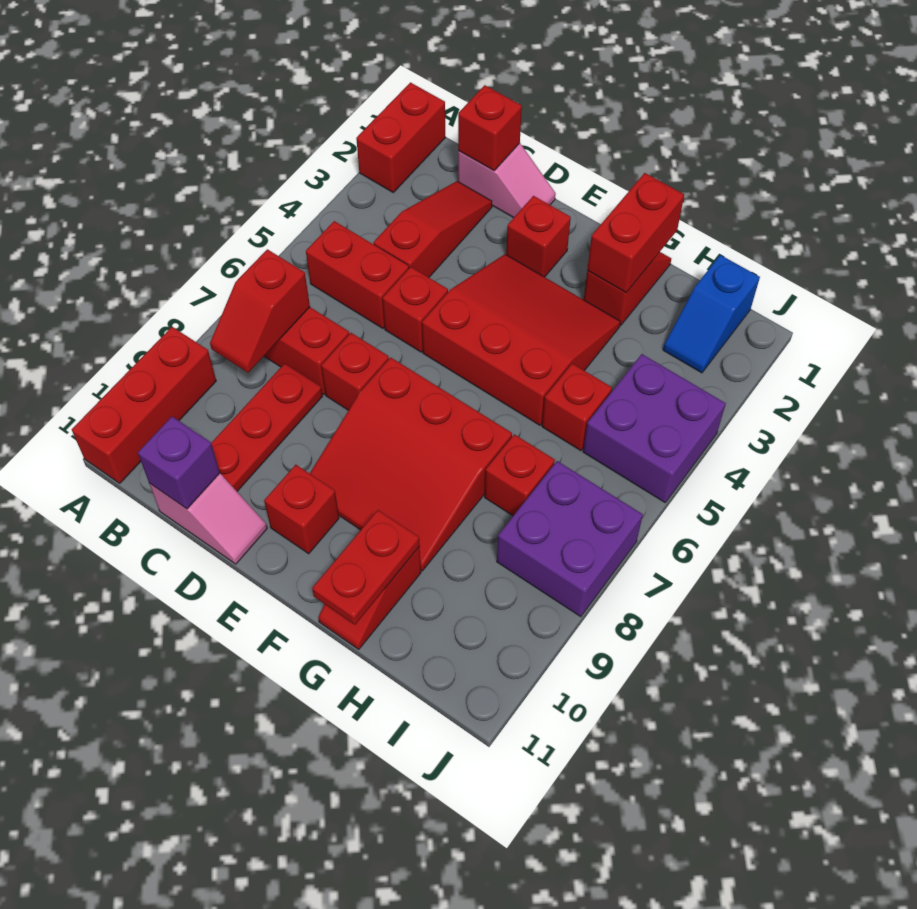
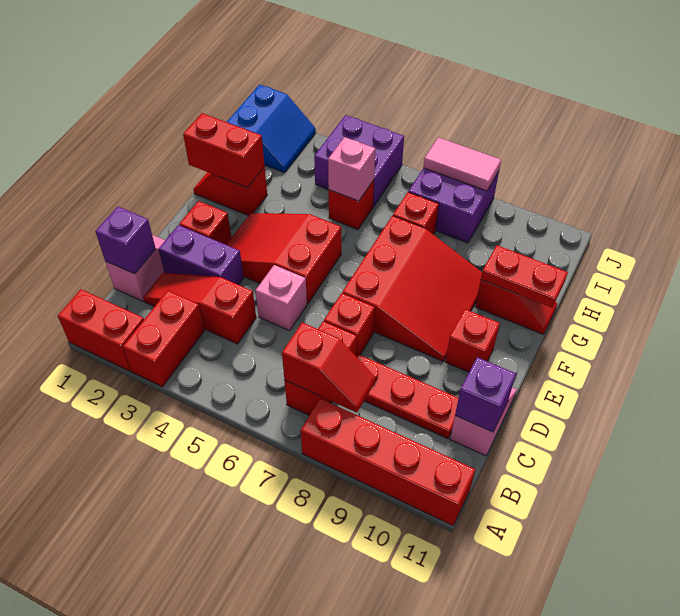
red 1x3 brick [72,327,216,483] -> red 1x4 brick [301,399,475,526]
red 1x2 brick [306,221,409,328] -> red 1x2 brick moved to [123,291,204,387]
red 1x1 brick [458,85,522,171] -> purple 1x1 brick [95,206,156,274]
none -> purple 1x2 brick [159,225,244,285]
red 1x1 brick [383,267,448,352] -> pink 1x1 brick [256,265,307,331]
red 3x3 slope [422,254,620,425] -> red 2x3 slope [226,213,341,304]
none -> pink 1x1 brick [328,137,375,201]
blue 1x2 slope [663,255,760,373] -> blue 2x2 slope [227,85,316,173]
none -> pink 1x2 tile [423,137,501,191]

